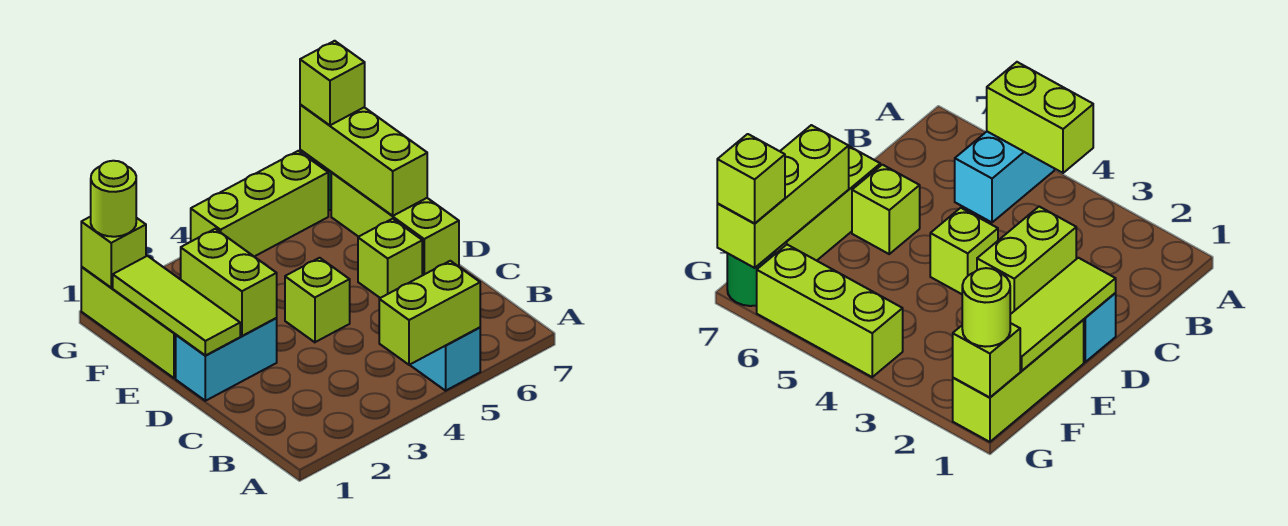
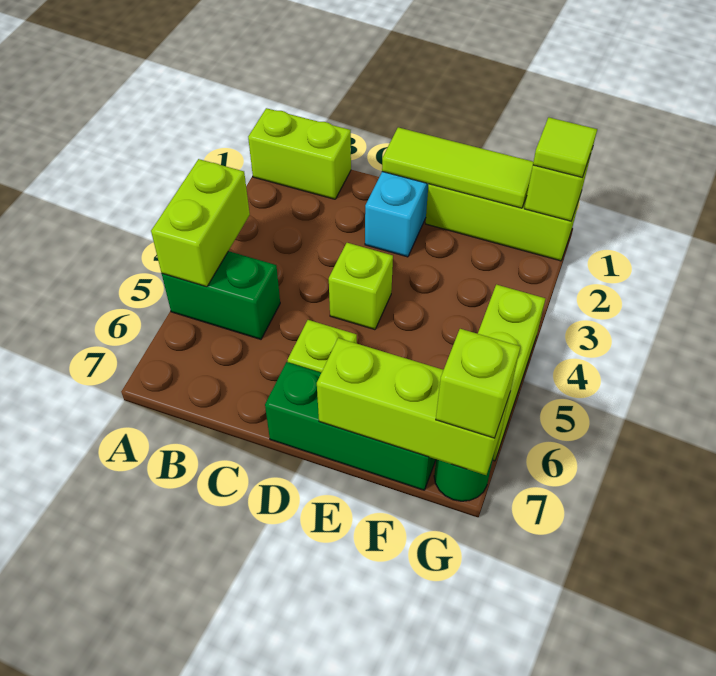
cyan 1x2 brick [410,327,480,391] -> green 1x2 brick [162,251,280,339]
lime 1x2 brick [181,229,277,336] -> lime 1x2 brick moved to [248,108,351,199]
lime 1x3 brick [331,173,459,275] -> green 1x3 brick [265,362,436,490]
lime 1x1 round brick [91,161,136,237] -> lime 1x1 tile [533,117,597,177]

